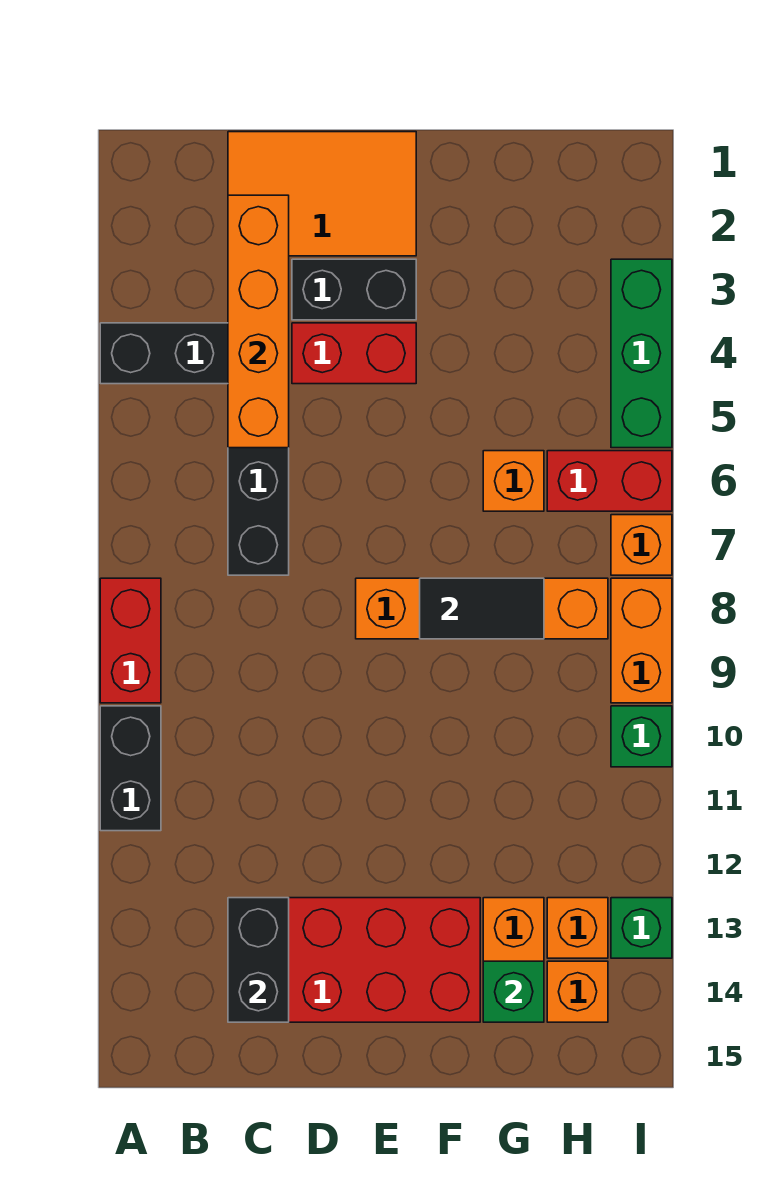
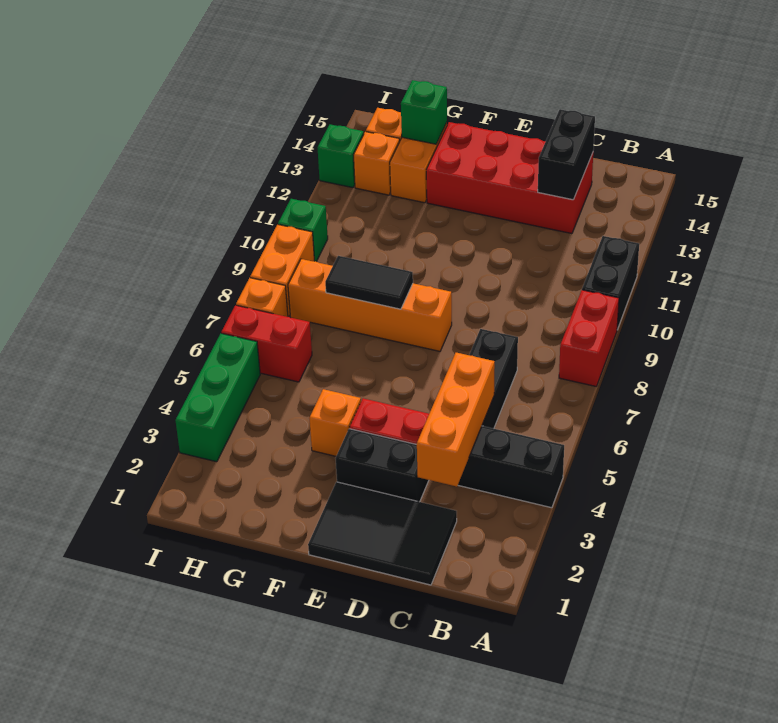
orange 2x3 tile [228,132,416,256] -> black 2x3 tile [308,482,457,585]
orange 1x4 brick [228,195,289,448] -> orange 1x3 brick [417,353,495,487]
orange 1x1 brick [483,451,544,511] -> orange 1x1 brick moved to [309,389,361,456]

